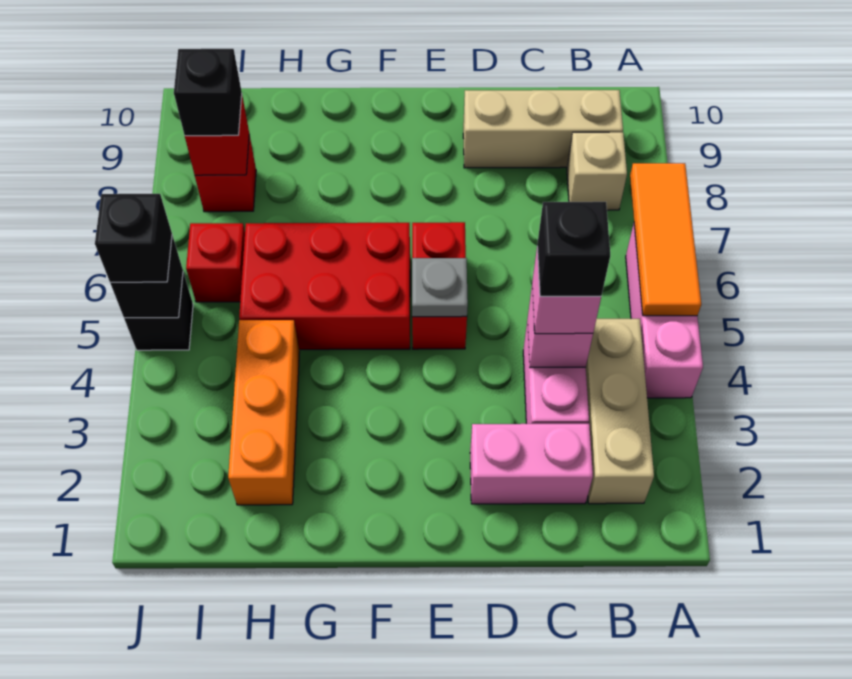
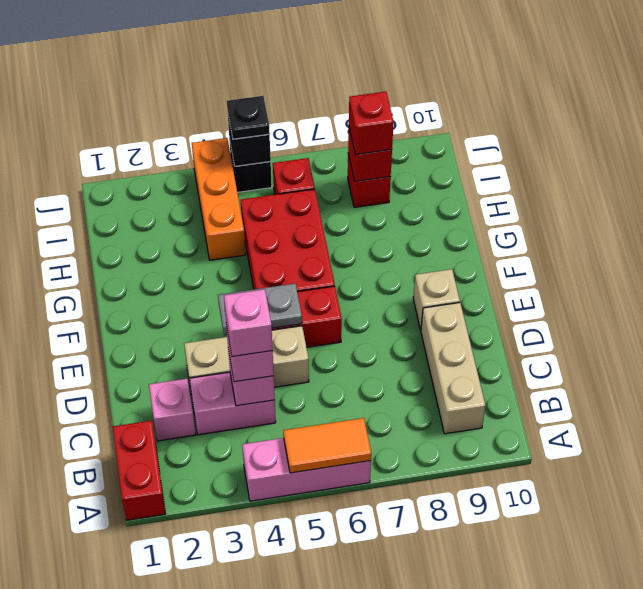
none -> red 1x2 brick [113,421,165,520]
orange 1x3 tile [630,163,701,316] -> orange 1x2 tile [283,418,371,473]
tan 1x3 brick [586,319,654,504] -> tan 1x3 brick moved to [184,326,309,396]
tan 1x1 brick [567,132,627,210] -> tan 1x1 brick moved to [413,269,460,330]
pink 1x2 brick [470,424,593,504] -> pink 1x1 brick [149,379,195,441]
black 1x1 brick [537,202,610,296] -> pink 1x1 brick [224,289,273,357]
grey 1x1 plate [412,258,468,317] -> grey 1x2 plate [218,284,302,335]
orange 1x3 brick [228,320,300,505] -> orange 1x3 brick turned to [192,138,246,260]
black 1x1 brick [174,49,242,136] -> red 1x1 brick [349,92,394,155]
black 1x1 brick [95,194,172,282] -> black 1x1 plate [227,96,270,139]

